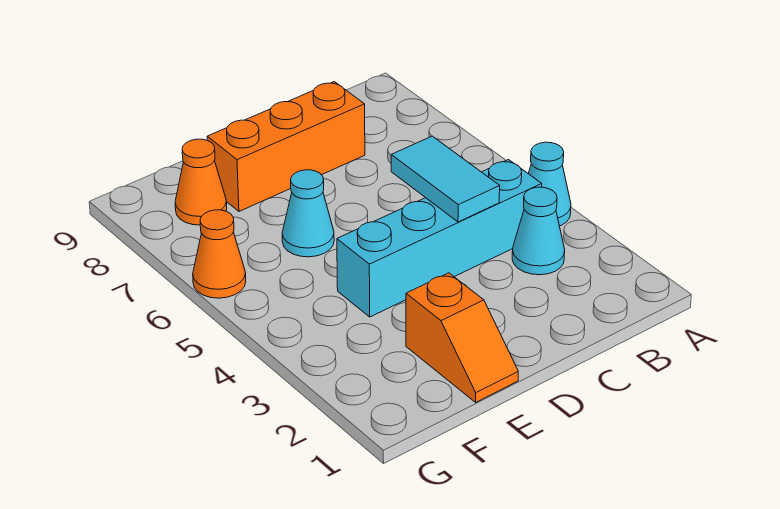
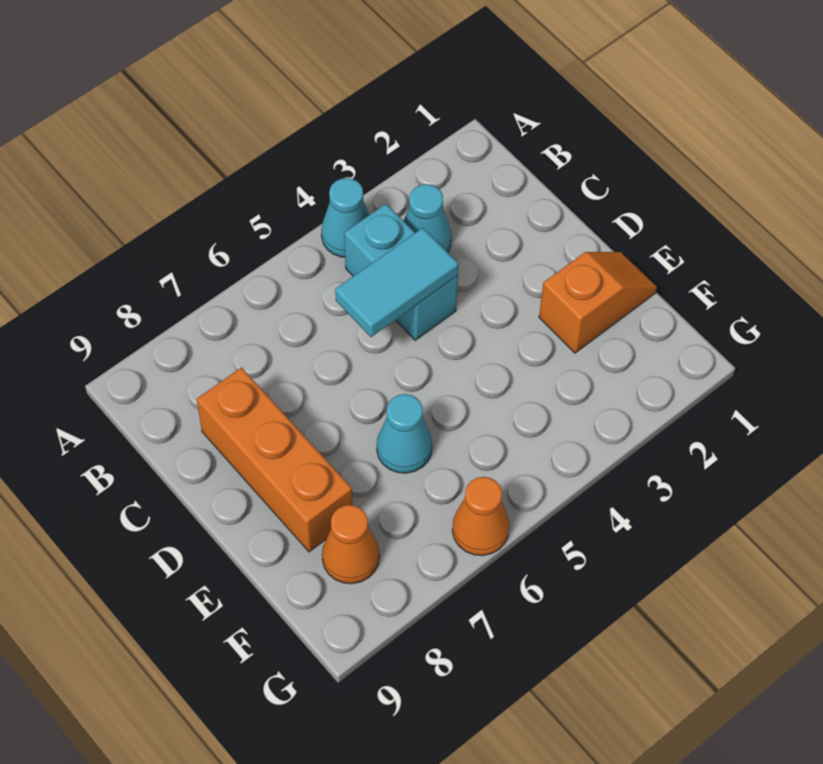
cyan 1x4 brick [337,160,542,317] -> cyan 1x2 brick [344,204,458,340]

